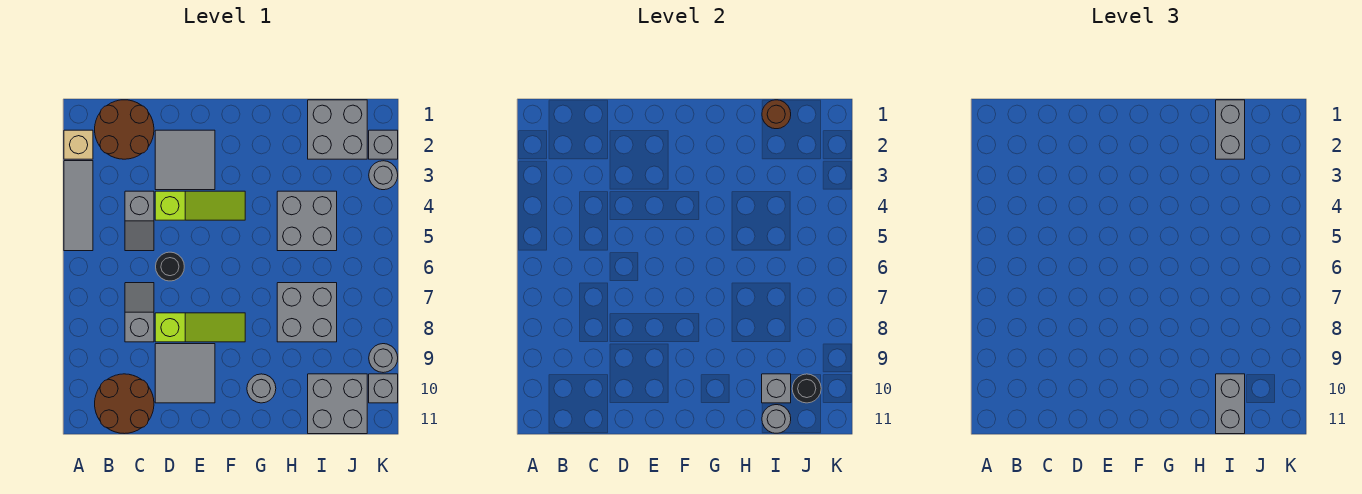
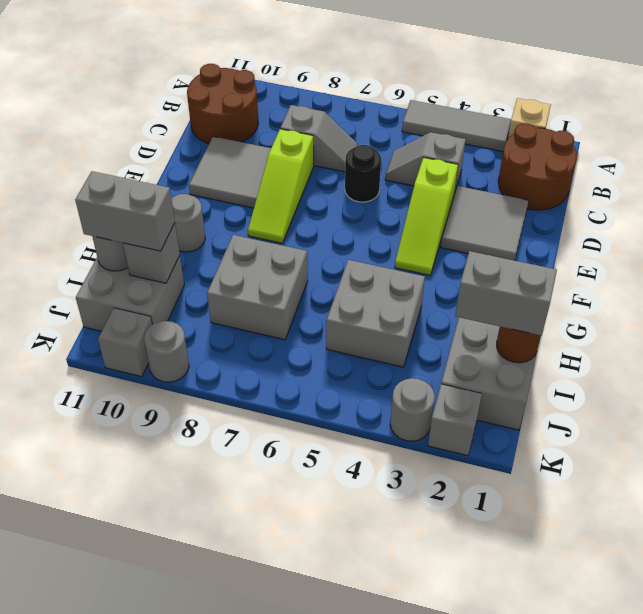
black 1x1 round brick [792,374,821,403] -> none

